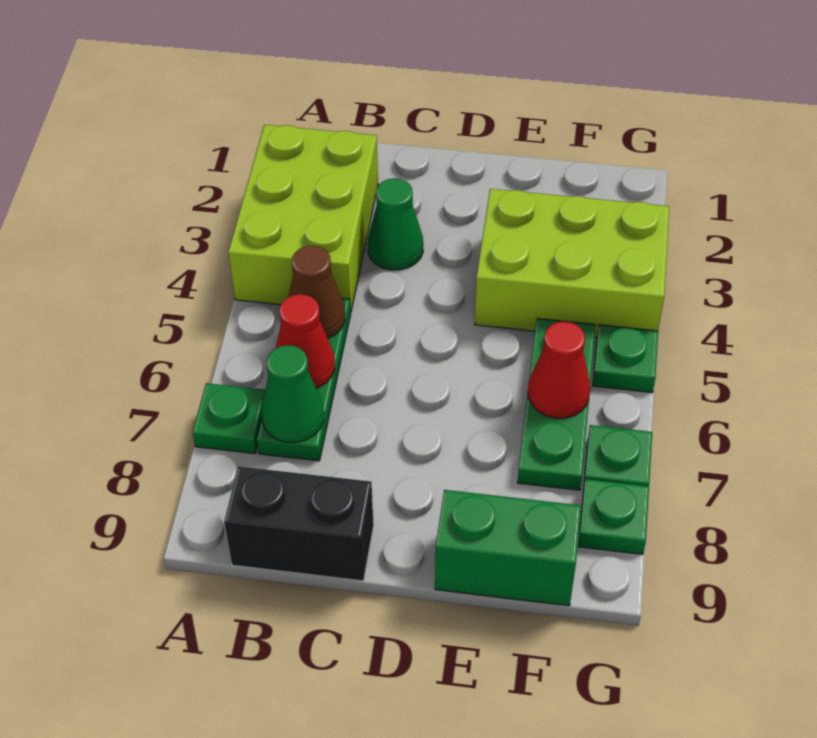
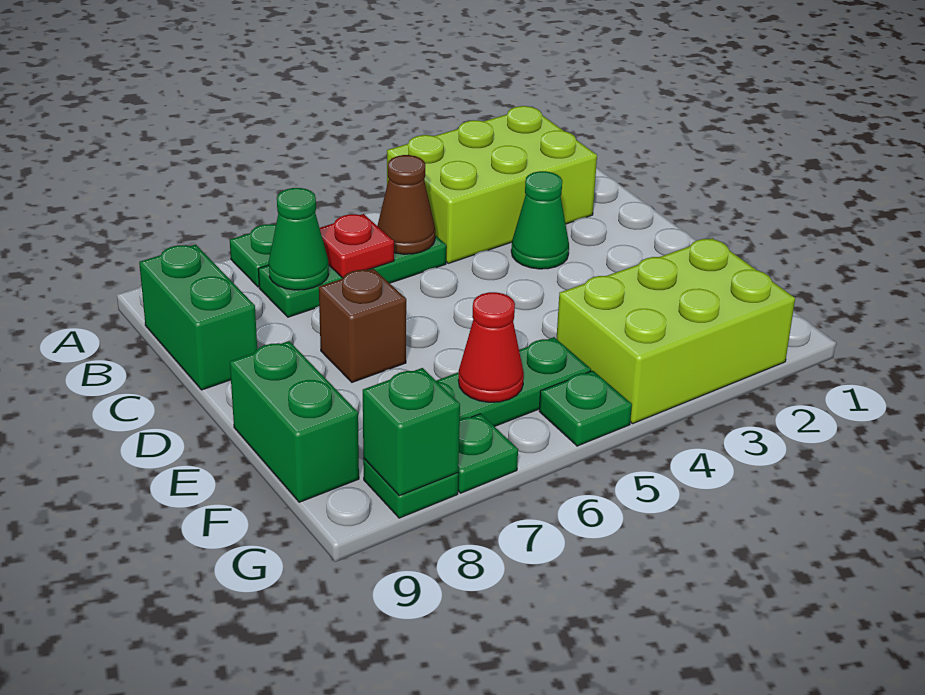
red 1x1 cone [276,294,335,388] -> red 1x1 plate [320,214,394,278]
black 1x2 brick [224,466,374,581] -> green 1x2 brick [139,244,257,390]
none -> brown 1x1 brick [319,269,406,382]
lime 2x3 brick [475,189,669,338] -> lime 2x3 brick turned to [556,238,795,424]
none -> green 1x1 brick [363,368,460,496]

